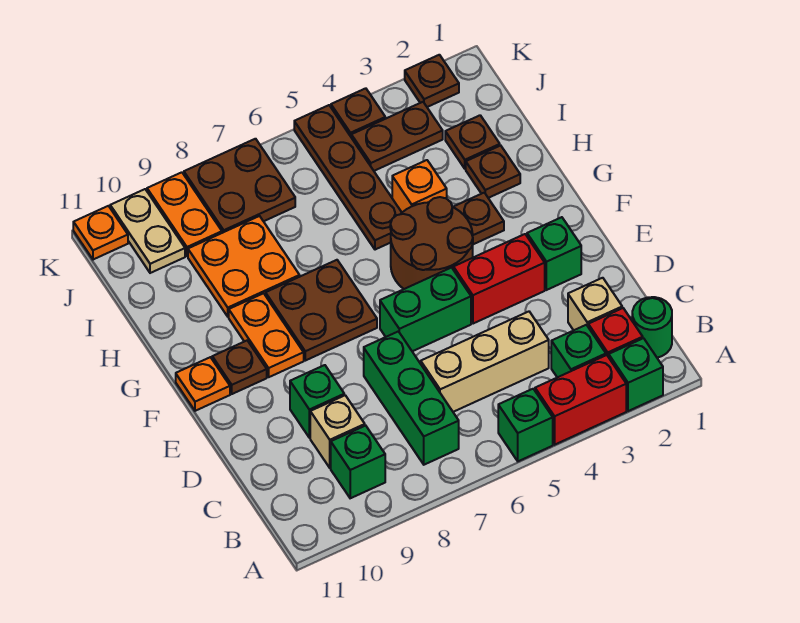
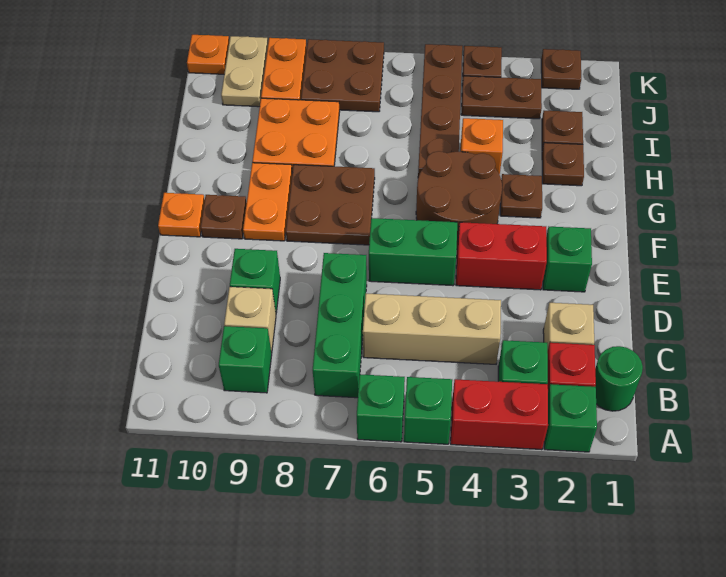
none -> green 1x1 brick [357,374,405,442]

